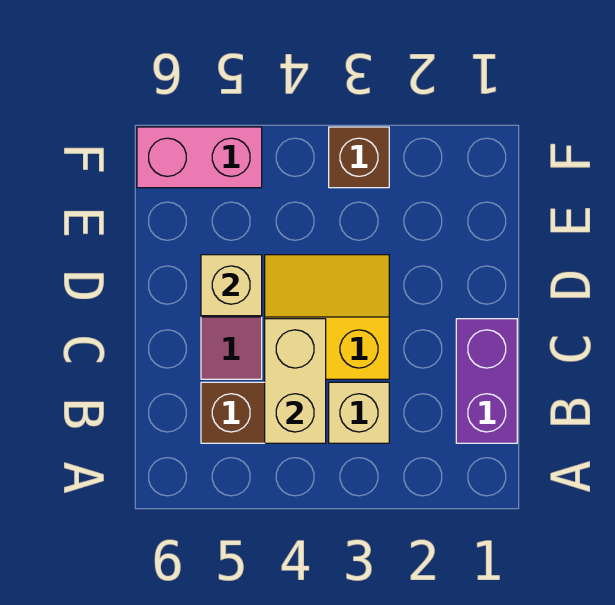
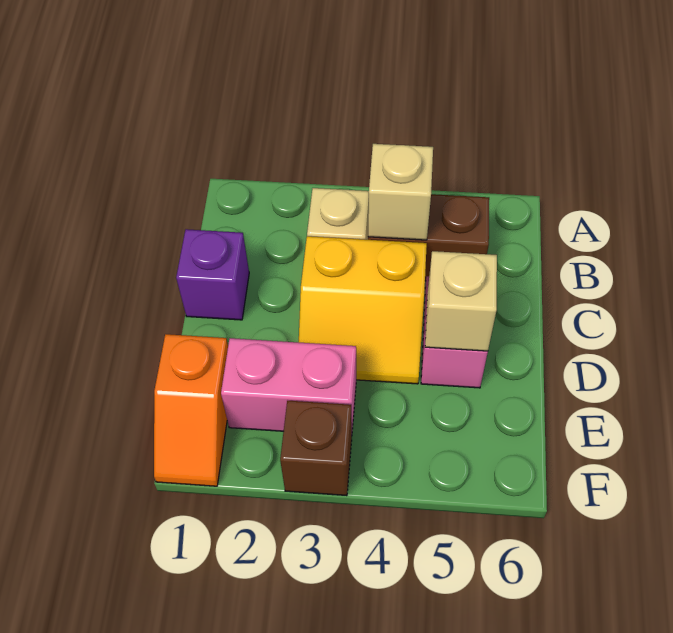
purple 1x2 brick [456,319,517,443] -> purple 1x1 brick [176,229,249,320]
tan 1x2 brick [265,319,326,443] -> tan 1x1 brick [368,144,433,240]
none -> orange 1x2 slope [154,334,228,486]
pink 1x2 brick [137,127,262,188] -> pink 1x2 brick moved to [221,338,356,431]

